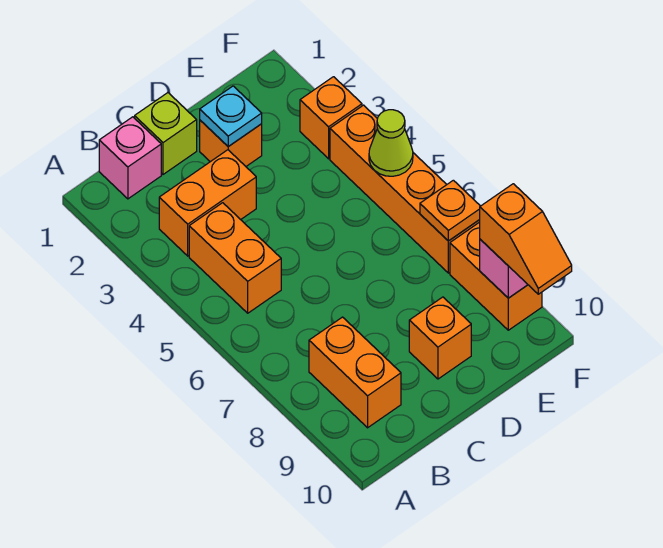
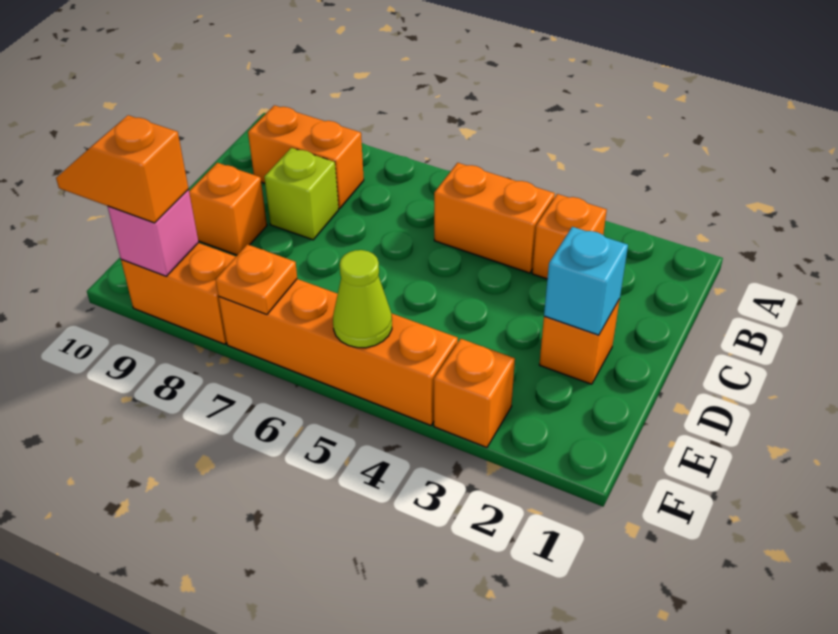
pink 1x1 brick [99,117,161,199] -> none
orange 1x2 brick [159,150,256,256] -> orange 1x1 brick [532,194,607,279]
lime 1x1 brick [135,93,197,174] -> lime 1x1 brick moved to [264,148,339,240]
cyan 1x1 plate [200,86,262,146] -> cyan 1x1 brick [544,227,628,335]

